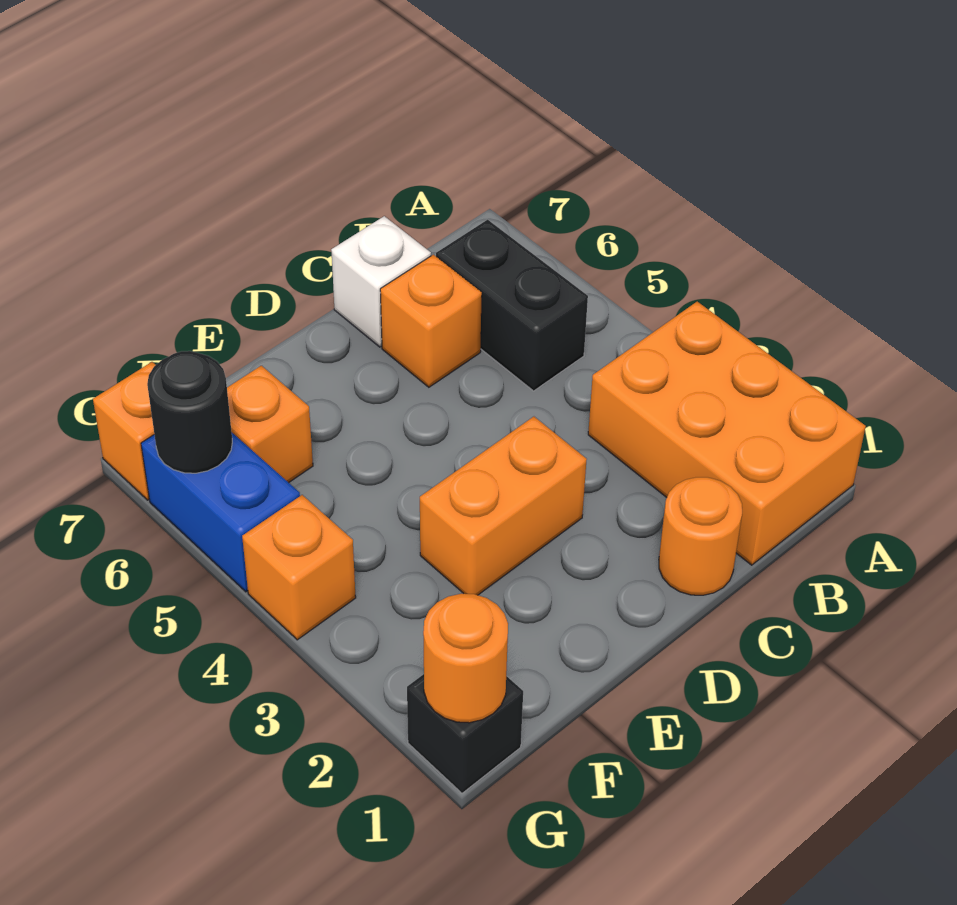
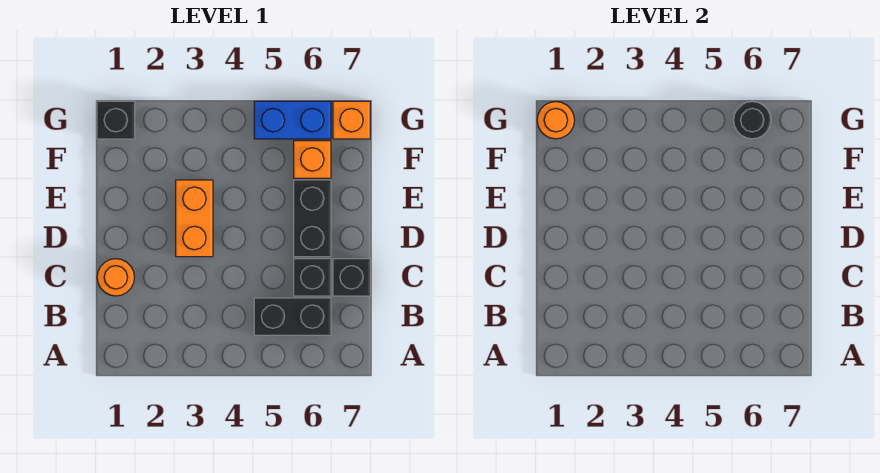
orange 2x3 brick [588,302,866,565] -> none
orange 1x1 brick [380,255,482,387] -> black 1x1 brick [294,259,331,296]
white 1x1 brick [331,216,431,347] -> black 1x1 brick [333,259,370,296]
none -> black 1x2 brick [294,180,331,257]
orange 1x1 brick [242,495,356,640] -> none

